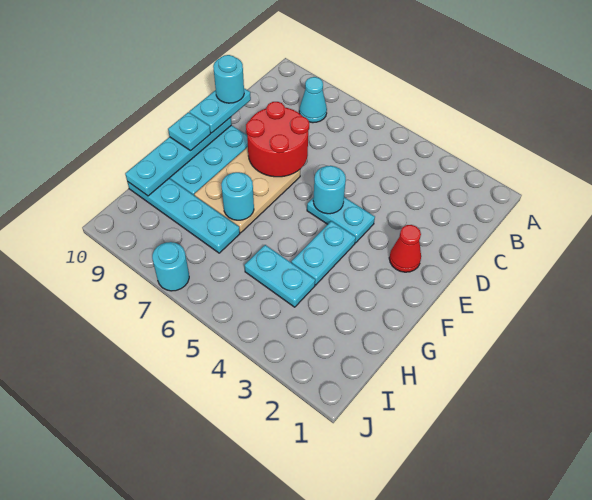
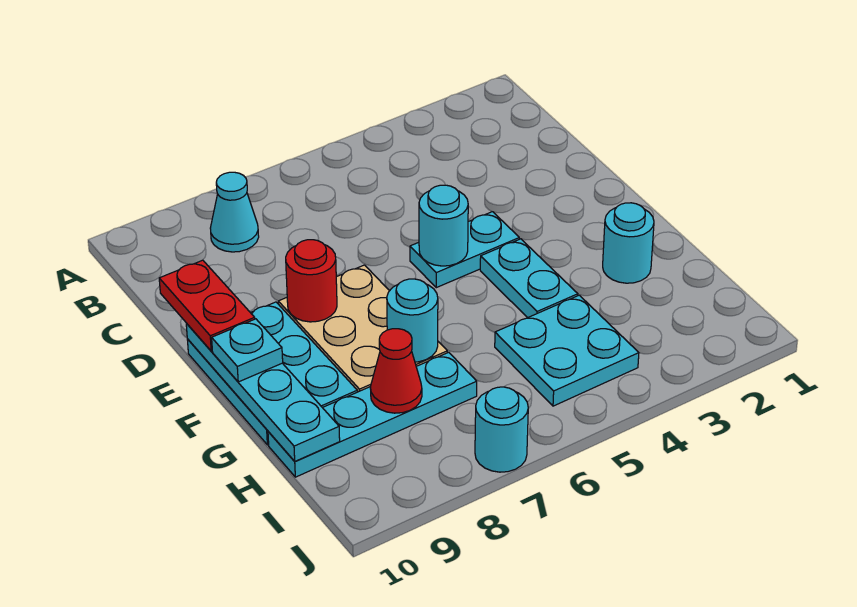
red 2x2 round brick [246,102,309,177] -> red 1x1 round brick [286,240,337,322]
cyan 1x2 plate [189,88,251,133] -> red 1x2 plate [159,260,255,351]
cyan 1x1 round brick [213,55,244,103] -> cyan 1x1 round brick moved to [603,203,654,283]
red 1x1 cone [389,225,421,272] -> red 1x1 cone moved to [370,329,422,413]
cyan 1x2 plate [244,245,315,307] -> cyan 2x2 plate [495,295,639,406]

